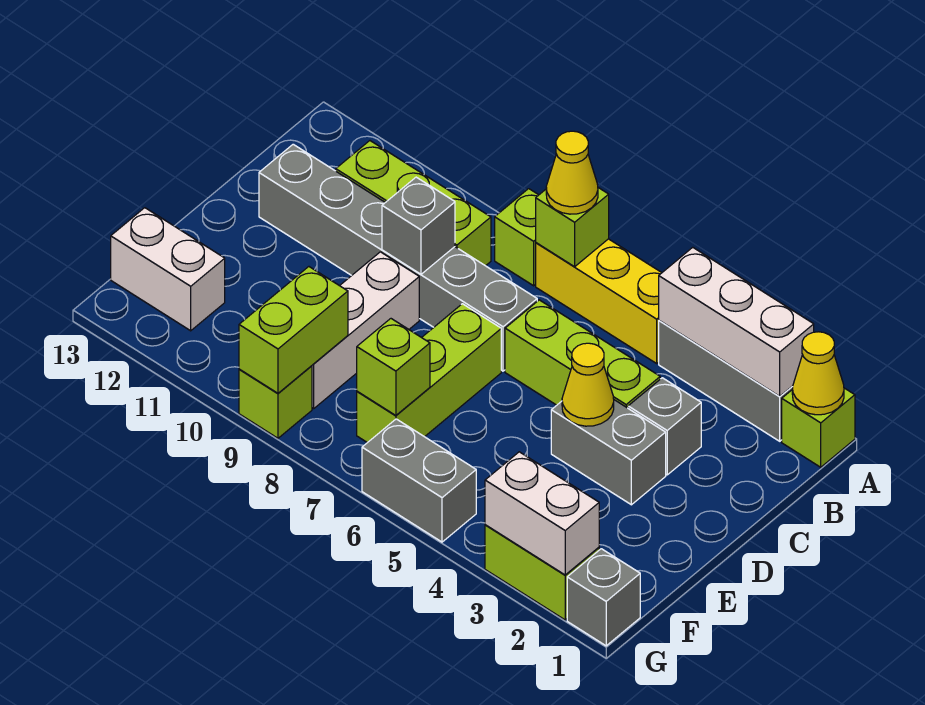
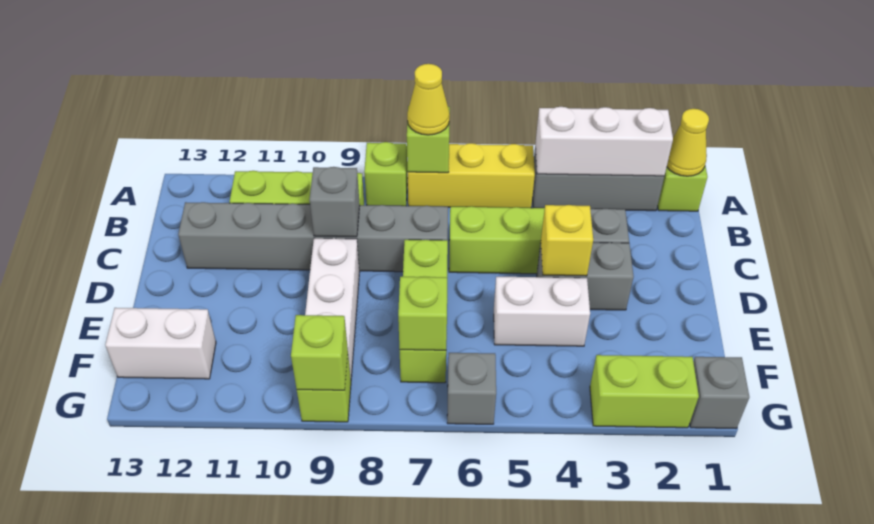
yellow 1x1 cone [562,343,614,426] -> yellow 1x1 brick [541,205,593,276]
lime 1x2 brick [239,267,348,393] -> lime 1x1 brick [291,315,348,390]
white 1x2 brick [485,452,599,575] -> white 1x2 brick moved to [494,277,590,346]
grey 1x2 brick [362,419,476,542] -> grey 1x1 brick [447,353,496,424]

